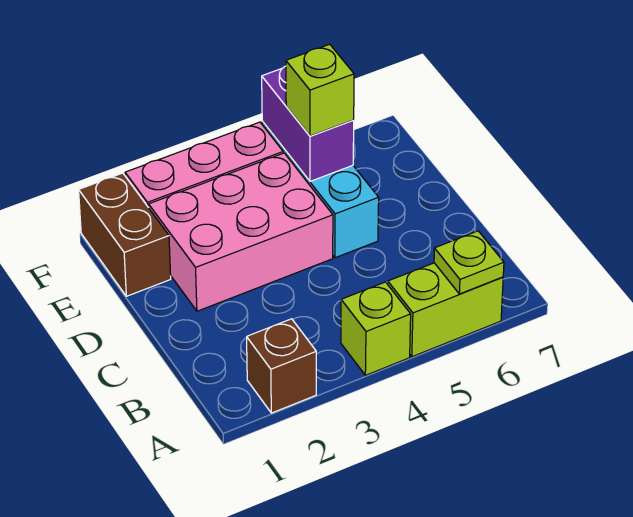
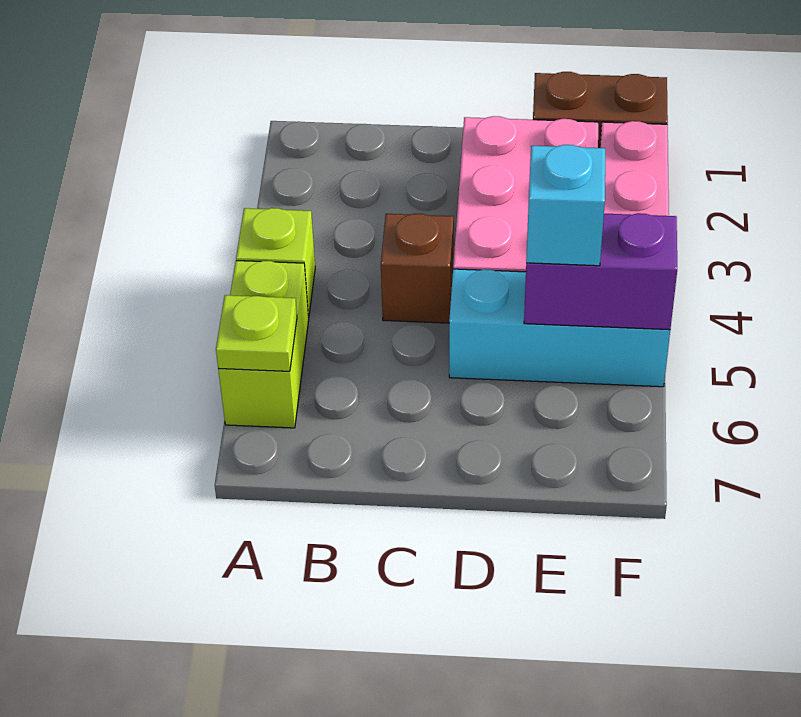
brown 1x1 brick [247,319,316,413] -> brown 1x1 brick moved to [381,214,454,323]
lime 1x1 brick [286,44,354,136] -> cyan 1x1 brick [526,145,605,266]

